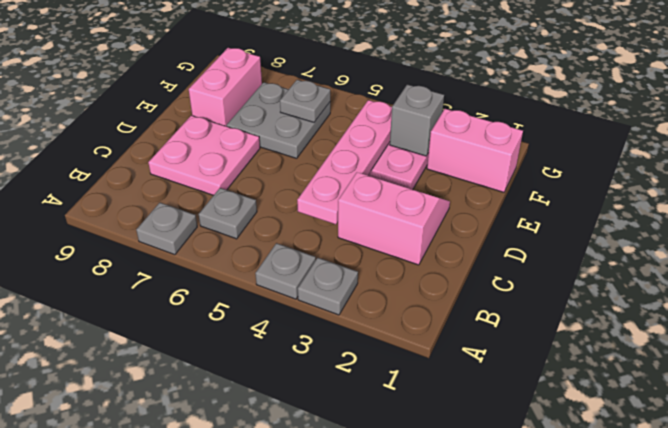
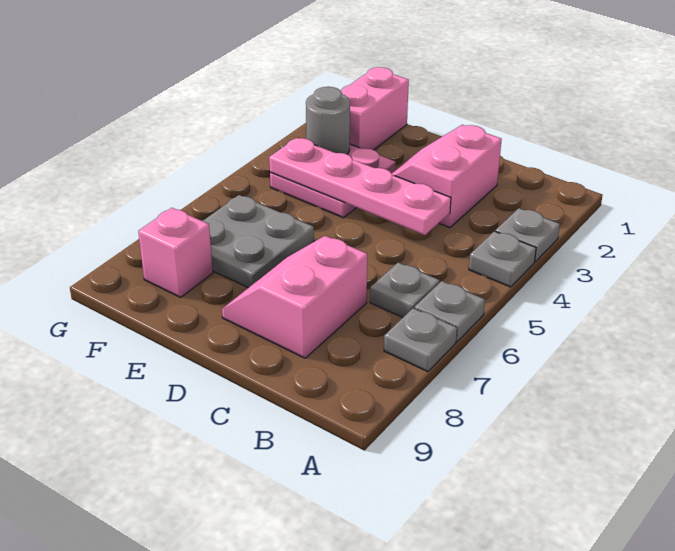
pink 2x2 plate [148,116,260,195] -> pink 2x2 slope [222,236,367,358]
pink 1x2 brick [189,48,262,126] -> pink 1x1 brick [138,208,213,297]
grey 1x1 brick [390,85,444,156] -> grey 1x1 round brick [306,87,350,154]
grey 1x1 plate [280,80,330,122] -> grey 1x1 plate moved to [415,281,485,342]

